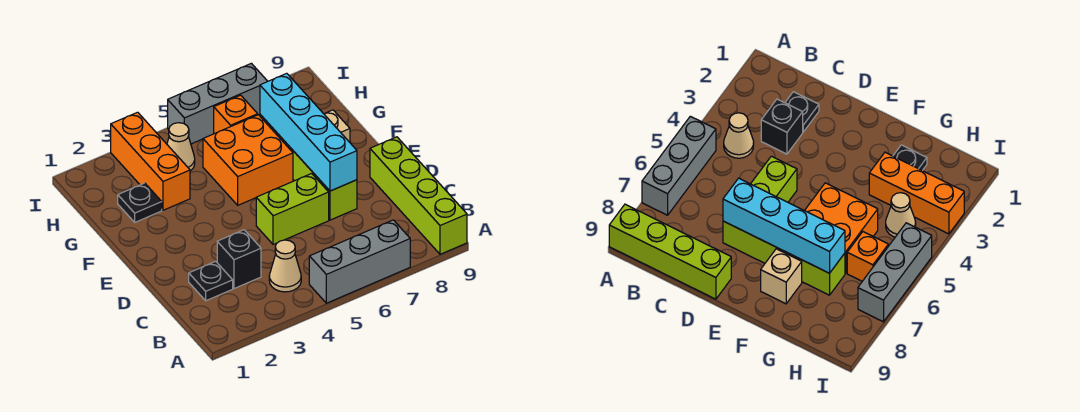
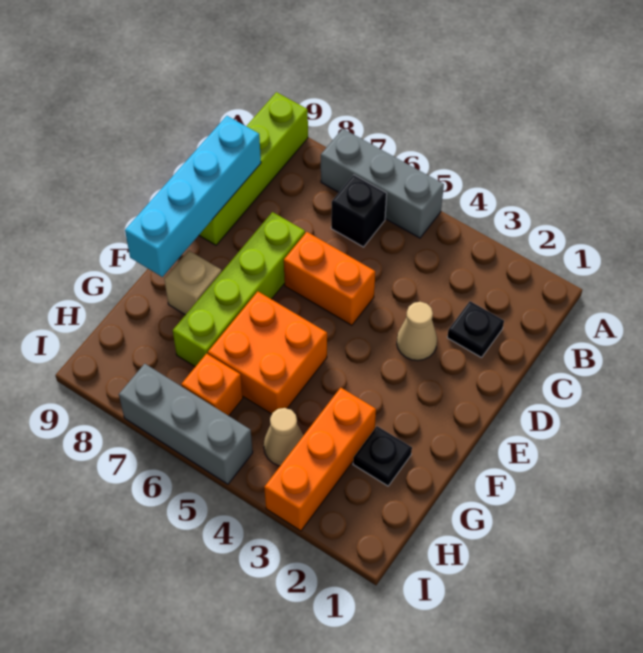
tan 1x1 cone [269,240,301,292] -> tan 1x1 cone moved to [397,302,437,360]
black 1x1 brick [217,230,261,289] -> black 1x1 brick moved to [331,175,387,247]
lime 1x2 brick [256,173,329,245] -> orange 1x2 brick [284,232,375,325]
cyan 1x4 brick [260,73,357,191] -> cyan 1x4 brick moved to [125,116,261,277]

